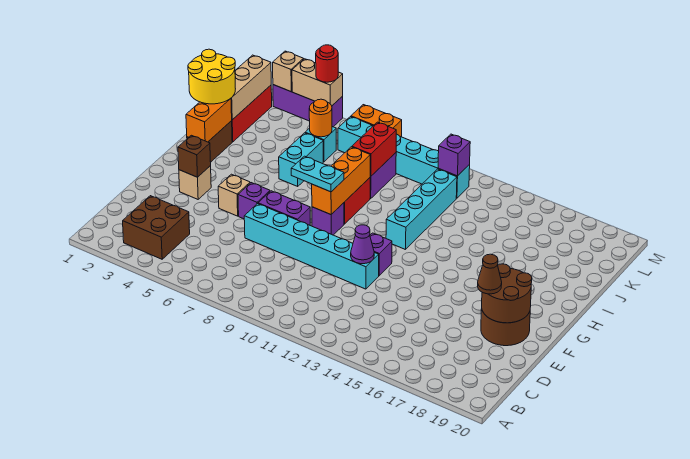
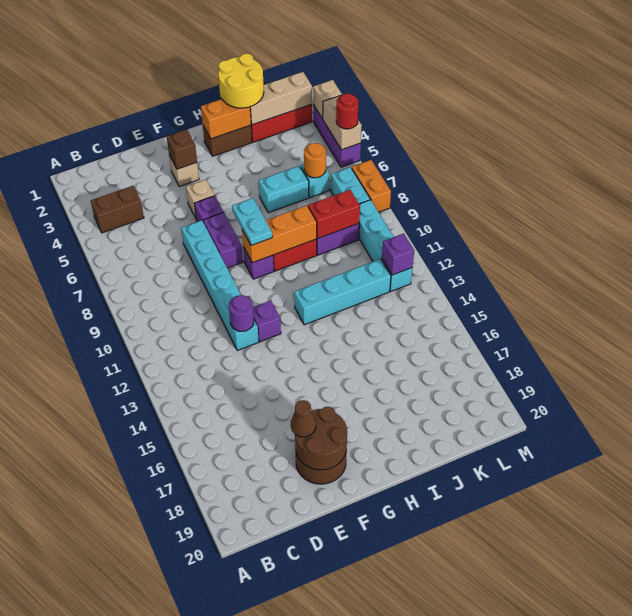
brown 2x2 brick [123,196,190,259] -> brown 1x2 brick [91,186,144,233]
purple 1x1 cone [351,225,374,264] -> purple 1x1 round brick [229,295,254,331]

